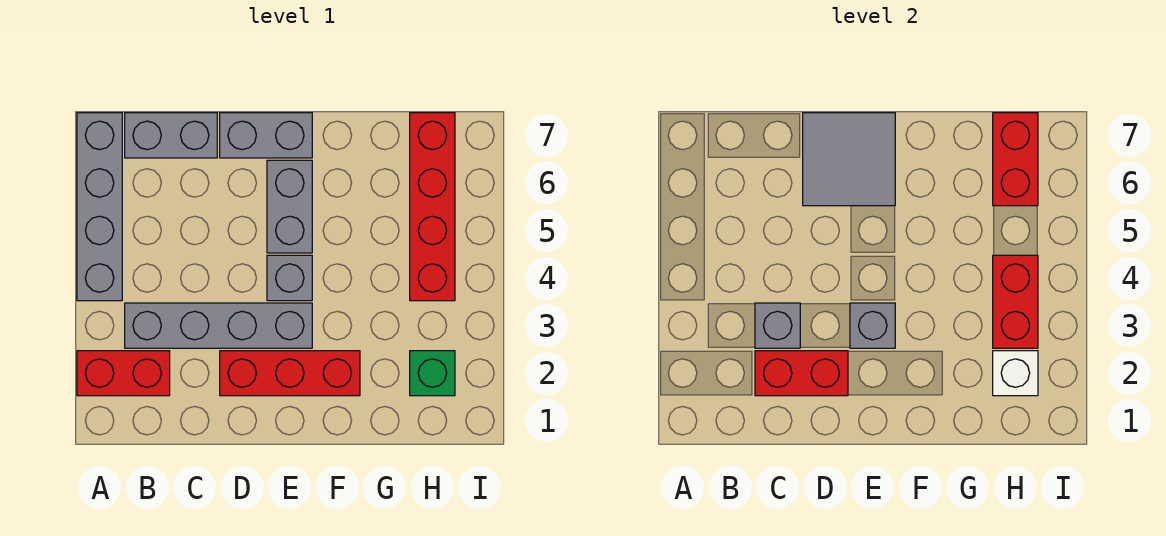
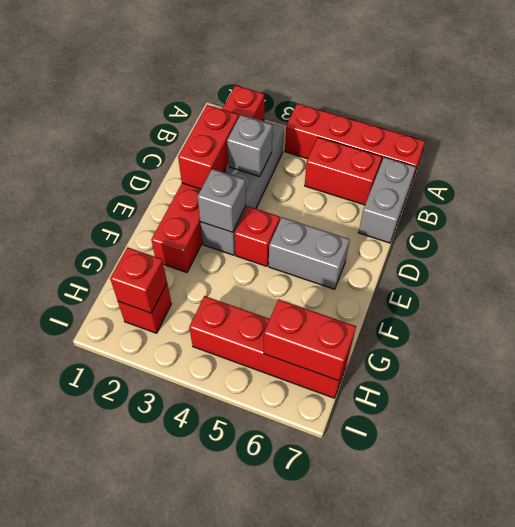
grey 1x4 brick [77,113,122,301] -> red 1x4 brick [285,103,425,187]
grey 2x2 tile [803,113,895,206] -> none
grey 1x2 brick [220,113,312,158] -> none
grey 1x1 brick [267,255,312,301] -> red 1x1 brick [234,206,280,266]
green 1x1 brick [410,351,455,396] -> red 1x1 brick [118,284,171,333]
white 1x1 brick [993,351,1038,396] -> red 1x1 brick [110,247,167,313]
red 1x2 brick [993,255,1038,348] -> red 1x2 brick moved to [305,137,382,205]

